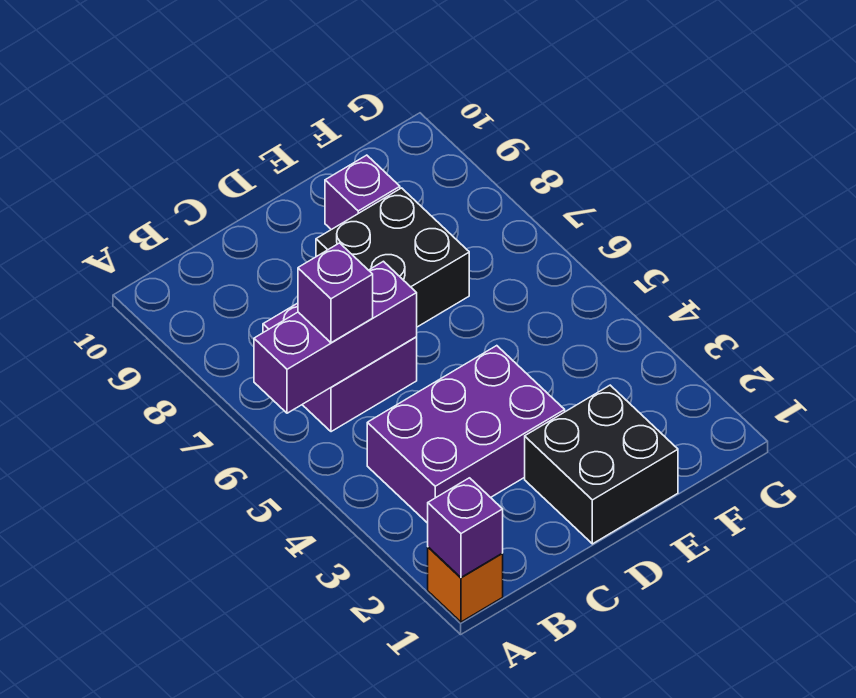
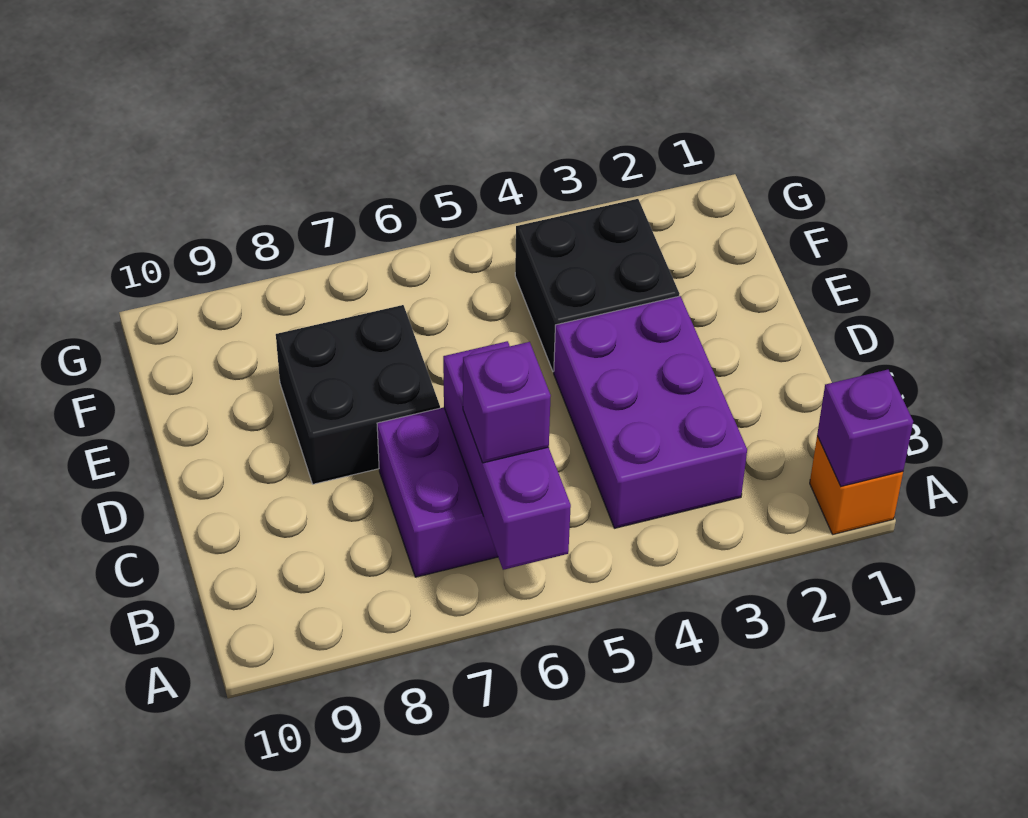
black 2x2 brick [525,385,678,544] -> black 2x2 brick moved to [515,199,679,372]
purple 1x1 brick [325,155,400,230] -> none

